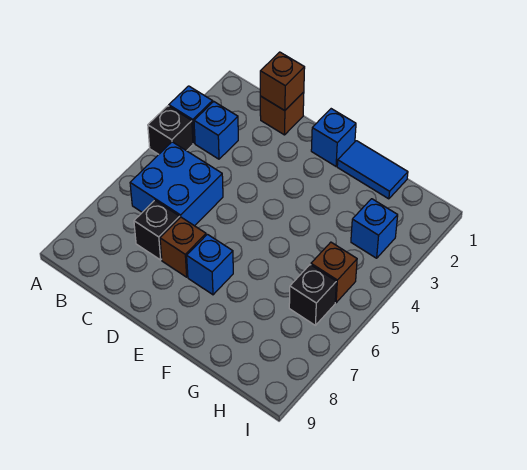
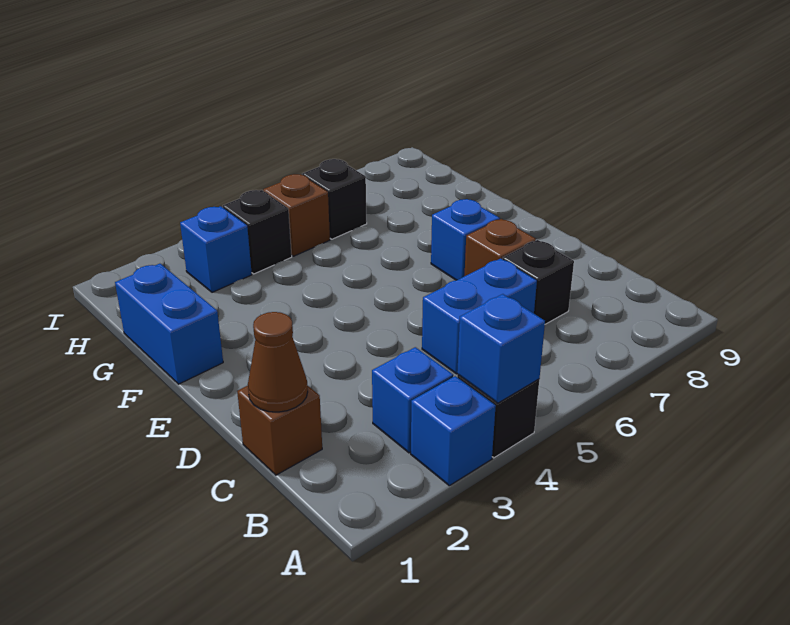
blue 2x2 brick [130,142,223,226] -> blue 1x2 brick [422,258,537,374]
brown 1x1 brick [260,52,305,111] -> brown 1x1 cone [248,312,308,412]
blue 1x1 brick [311,109,356,166] -> blue 1x1 brick moved to [457,294,545,403]
blue 1x2 tile [337,141,408,199] -> blue 1x2 brick [115,264,223,384]
none -> black 1x1 brick [223,190,292,274]

